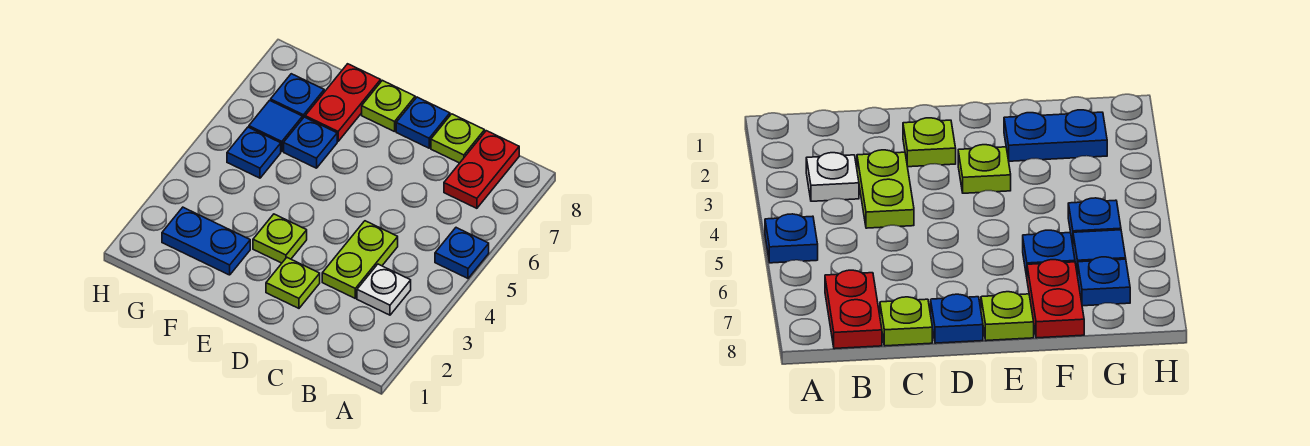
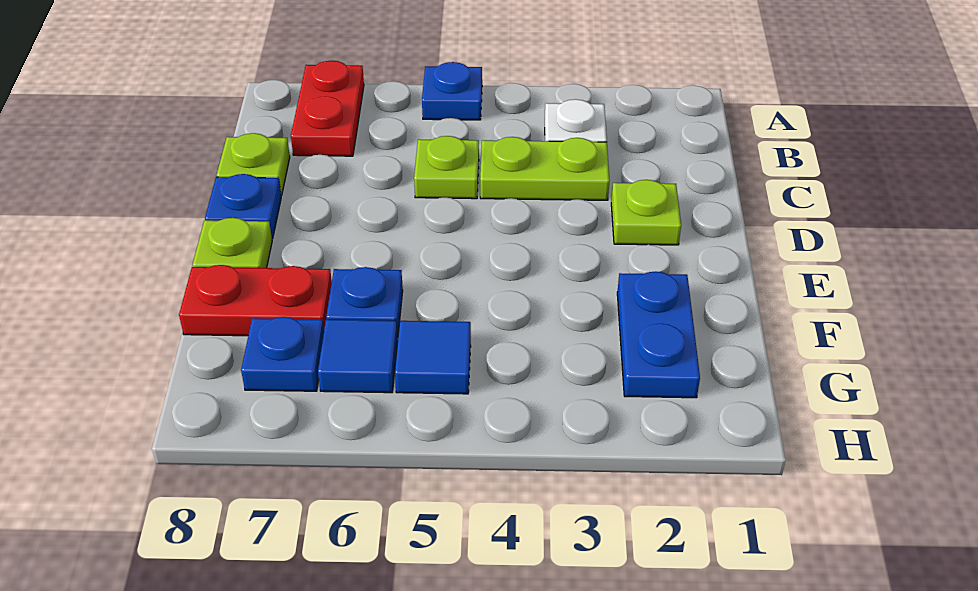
red 1x2 plate [444,131,519,208] -> red 1x2 plate turned to [291,61,364,156]
lime 1x1 plate [253,214,307,263] -> lime 1x1 plate moved to [414,136,479,199]
blue 1x1 plate [227,127,281,178] -> blue 1x1 tile [395,321,471,394]

